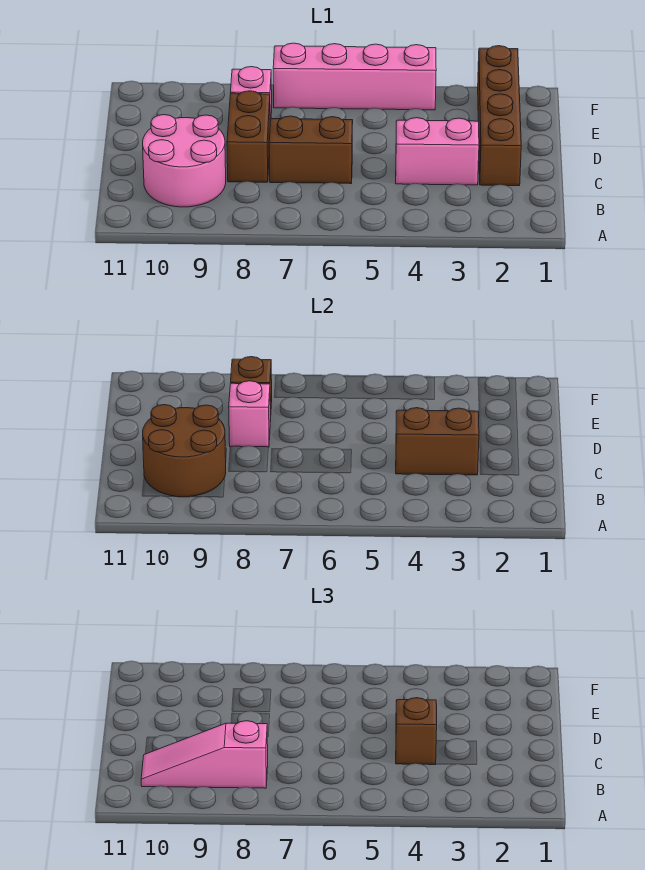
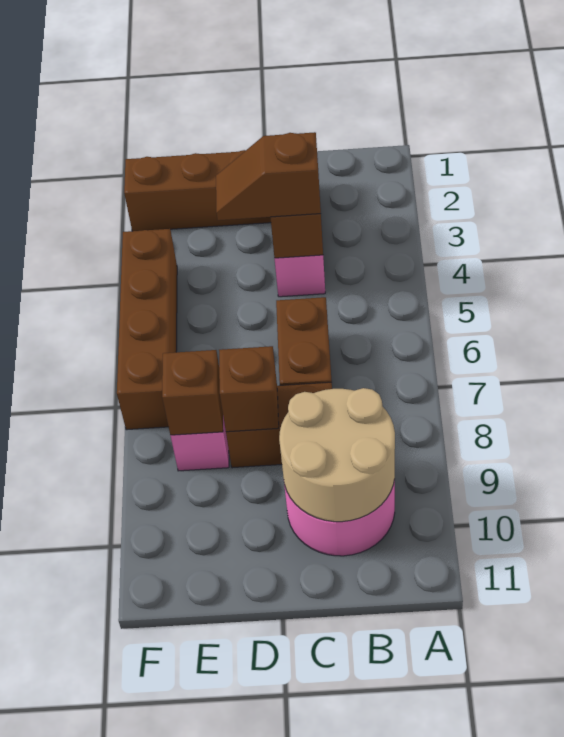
pink 1x3 slope [141,721,268,788] -> none
brown 2x2 round brick [143,405,226,497] -> tan 2x2 round brick [279,388,395,522]
pink 1x1 brick [229,381,270,447] -> brown 1x1 brick [219,346,279,432]
pink 1x4 brick [273,43,436,110] -> brown 1x4 brick [117,229,177,430]

